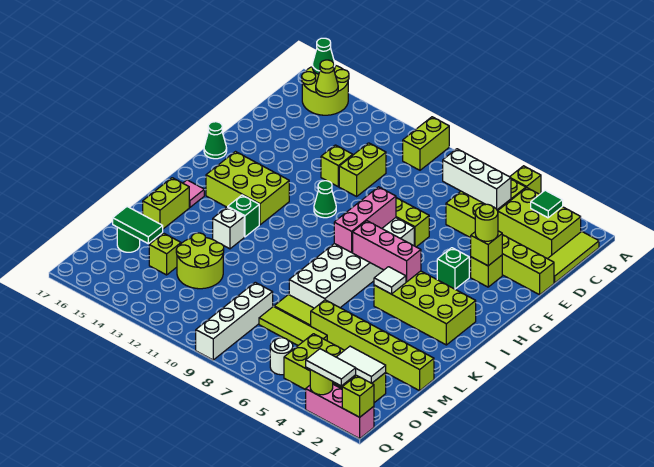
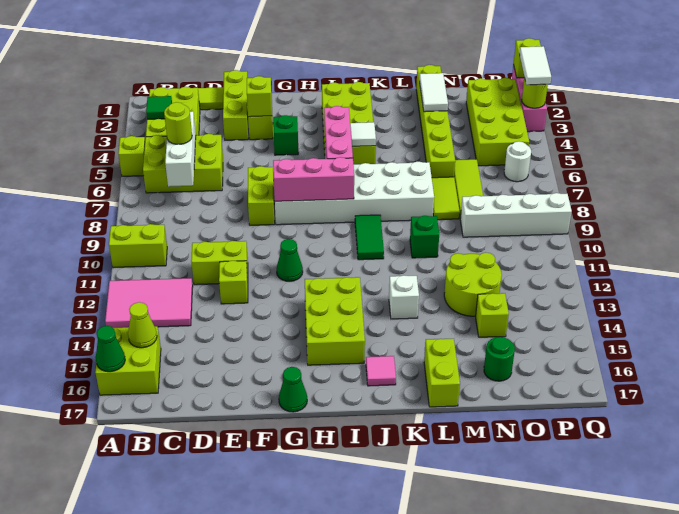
none -> pink 2x3 tile [105,278,193,328]
lime 2x2 round brick [302,65,349,115] -> lime 2x2 brick [95,326,161,395]
lime 1x1 round brick [475,204,498,241] -> lime 1x1 round brick moved to [164,102,192,144]
green 1x1 brick [228,195,259,237] -> green 1x1 brick moved to [410,216,439,258]
lime 1x2 brick [143,178,189,229] -> lime 1x2 brick turned to [424,339,460,407]
green 1x2 tile [113,207,163,244] -> green 1x2 tile moved to [355,215,384,260]
white 1x2 tile [337,346,386,383] -> white 1x2 tile moved to [420,73,448,112]

